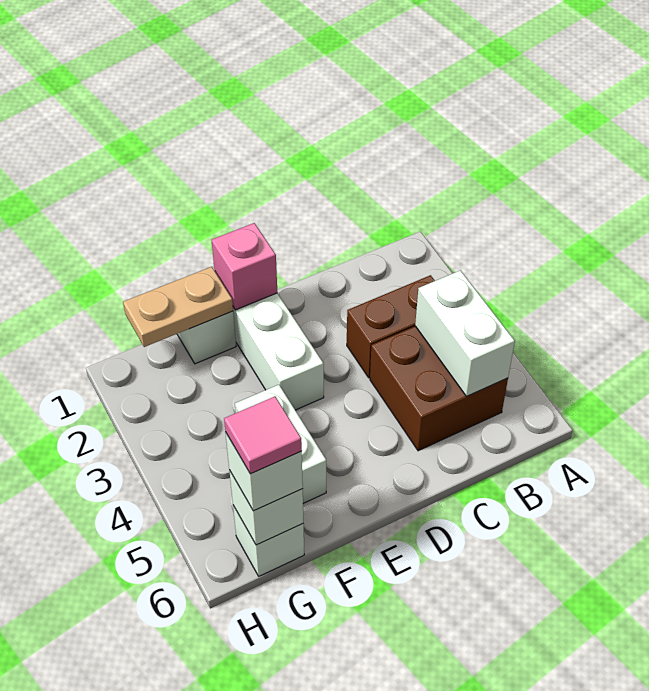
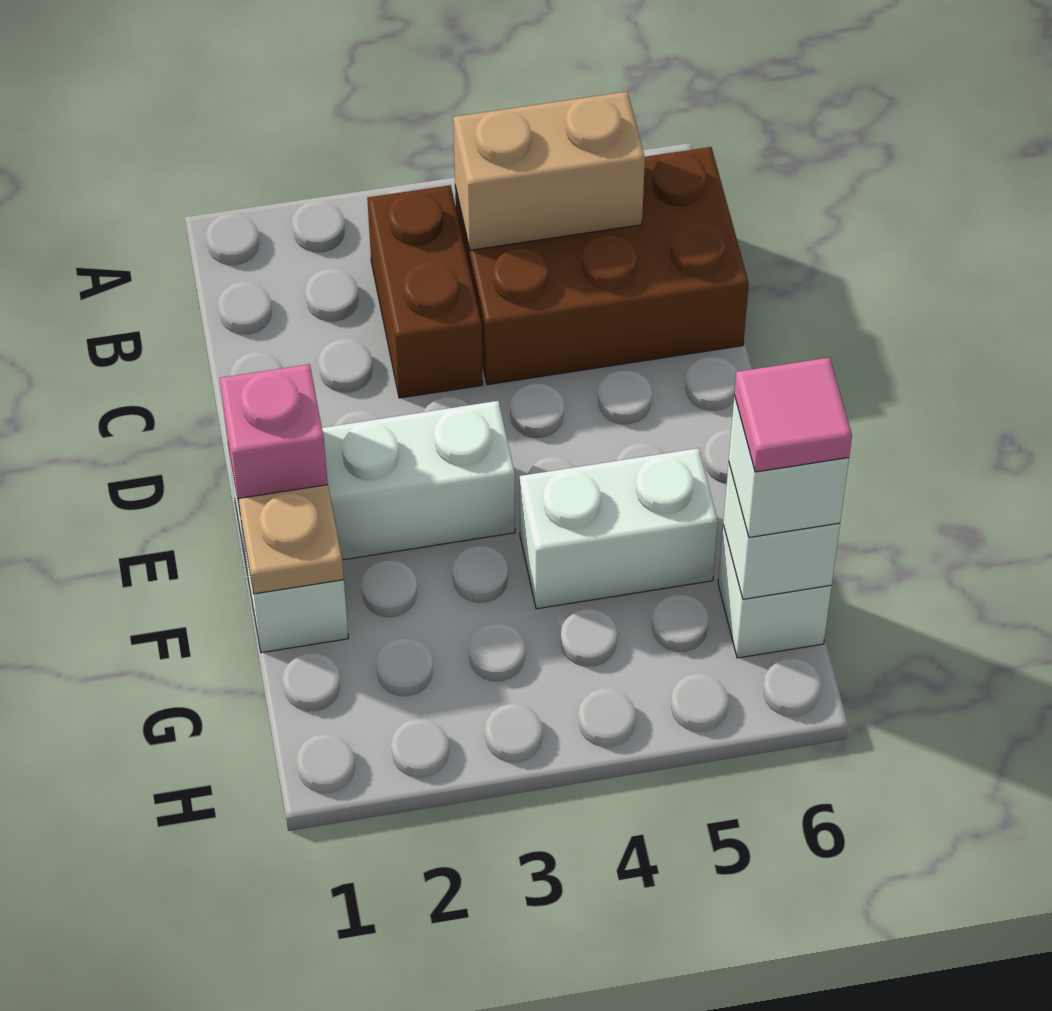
brown 2x2 brick [370,326,508,451] -> brown 2x3 brick [455,147,749,385]
white 1x2 brick [415,270,515,396] -> tan 1x2 brick [453,92,645,250]
tan 1x2 plate [123,267,233,347] -> tan 1x1 plate [238,485,344,594]

